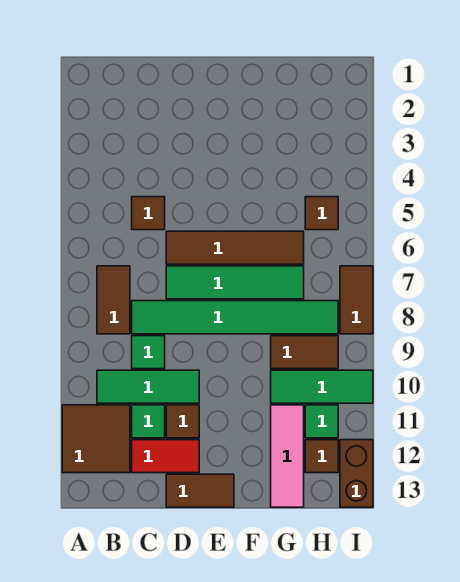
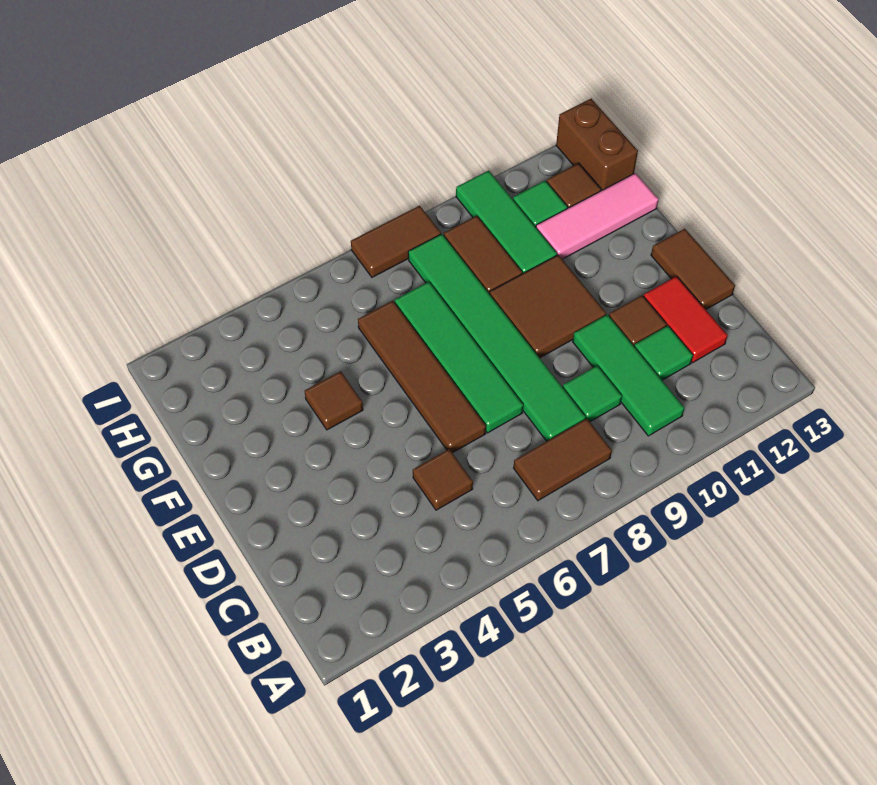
brown 2x2 tile [62,405,130,473] -> brown 2x2 tile moved to [490,255,606,358]
brown 1x1 tile [305,197,338,230] -> brown 1x1 tile moved to [305,371,363,430]
brown 1x2 brick [340,440,373,507] -> brown 1x2 brick turned to [556,99,638,191]

